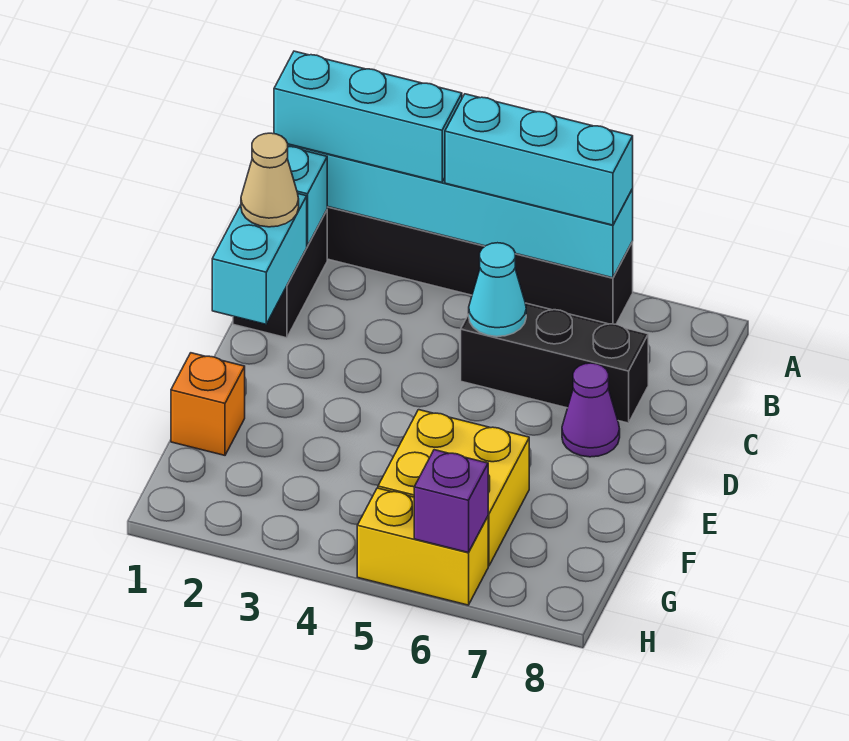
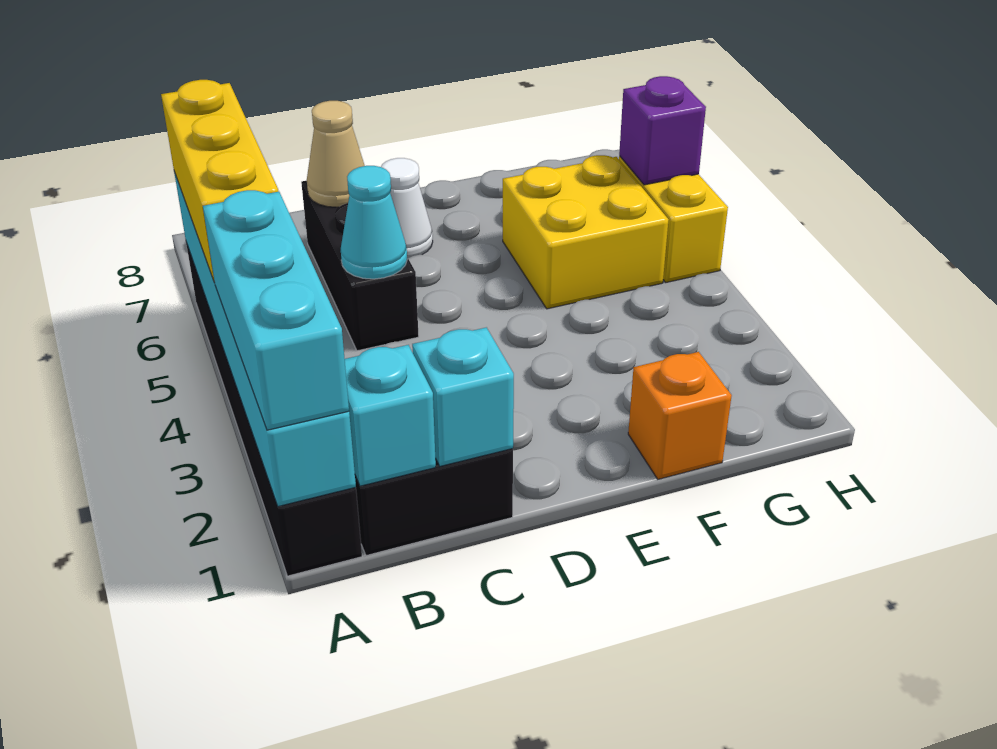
cyan 1x3 brick [445,94,633,225] -> yellow 1x3 brick [161,80,279,283]
cyan 1x2 brick [212,194,307,324] -> cyan 1x1 brick [412,327,514,466]
tan 1x1 cone [241,133,299,227] -> tan 1x1 cone moved to [307,101,365,207]
purple 1x1 cone [562,363,620,457] -> white 1x1 cone [381,158,433,258]

